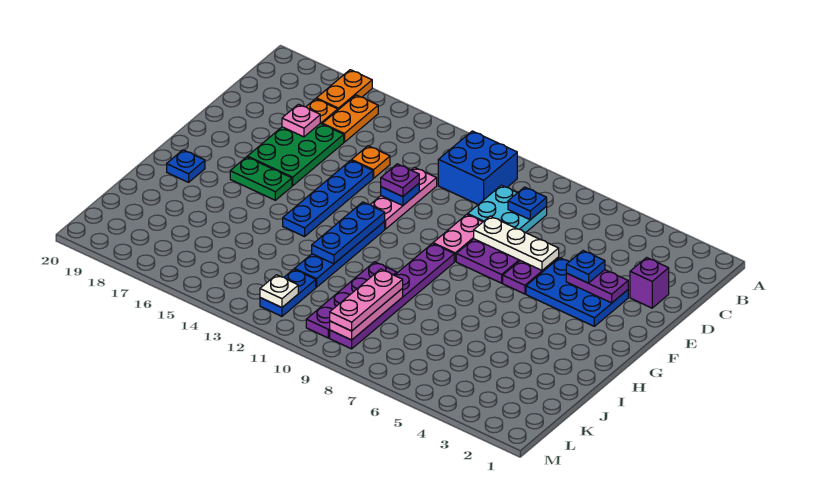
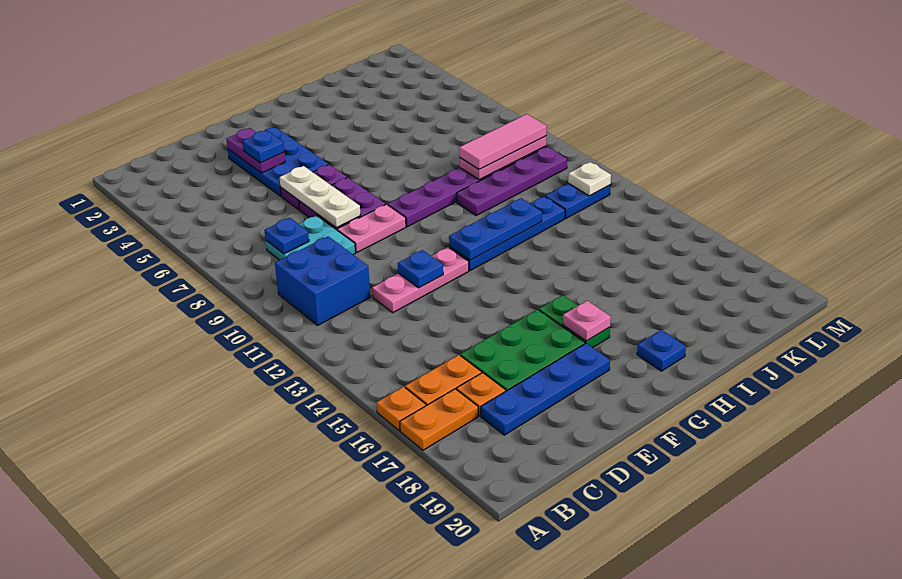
purple 1x1 brick [630,258,669,308] -> none
orange 1x1 plate [352,146,390,178] -> orange 1x1 plate moved to [377,387,426,431]
pink 1x1 plate [282,104,320,137] -> pink 1x1 plate moved to [563,301,611,341]
purple 1x1 plate [381,164,419,197] -> none
blue 1x4 plate [283,160,373,237] -> blue 1x4 plate moved to [481,343,610,435]
pink 1x3 plate [330,269,403,331] -> pink 1x3 tile [459,114,547,169]

